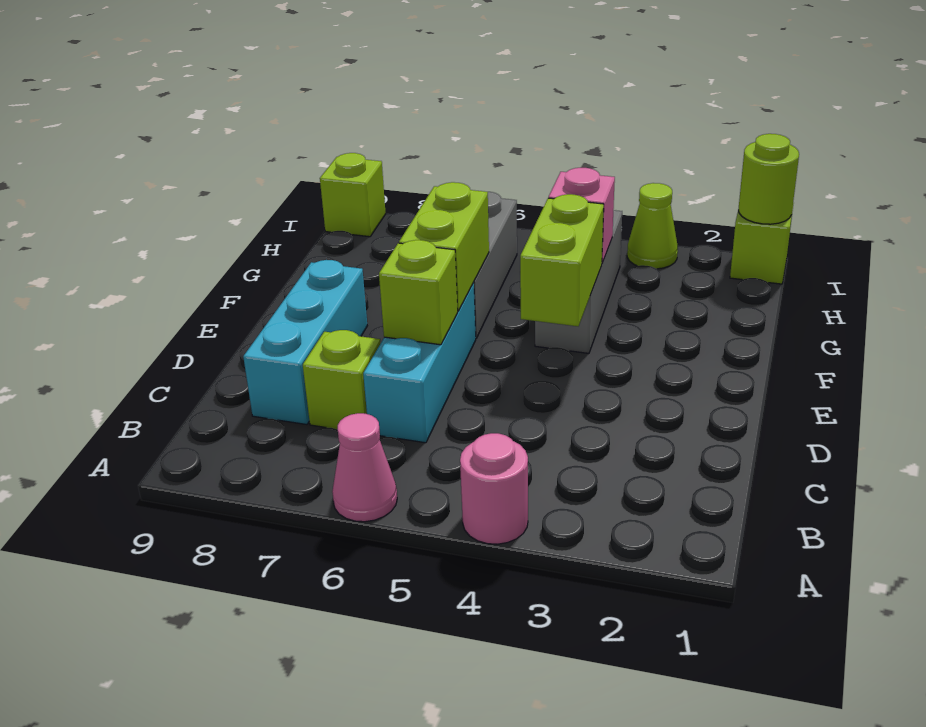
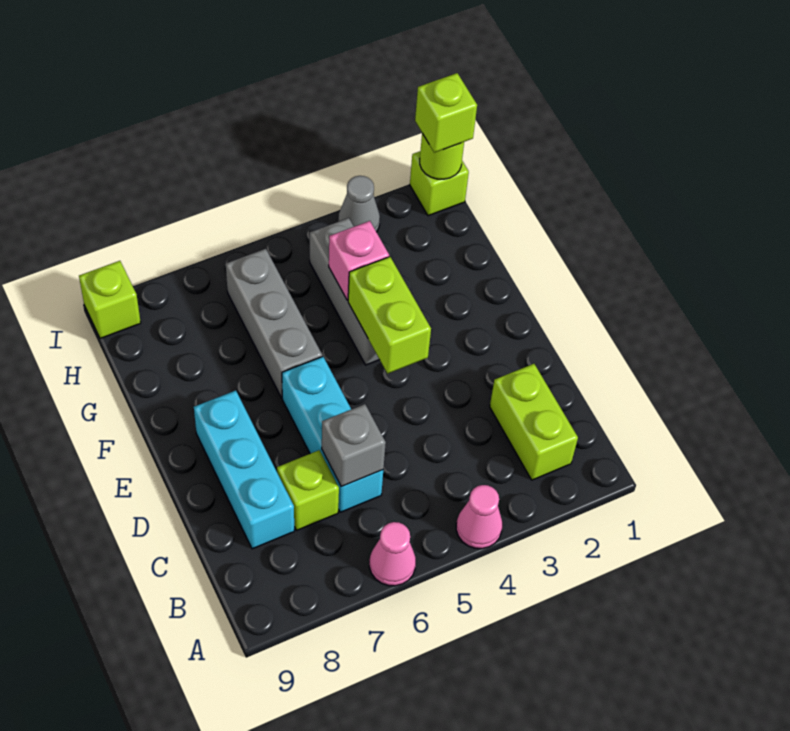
pink 1x1 round brick [460,433,528,544] -> pink 1x1 cone [456,485,502,549]
none -> grey 1x1 brick [322,404,386,487]
lime 1x1 brick [379,240,458,345] -> lime 1x1 brick moved to [415,73,477,153]
lime 1x2 brick [399,182,489,311] -> lime 1x2 brick moved to [490,364,578,480]
lime 1x1 cone [627,183,678,269] -> grey 1x1 cone [338,176,380,232]

